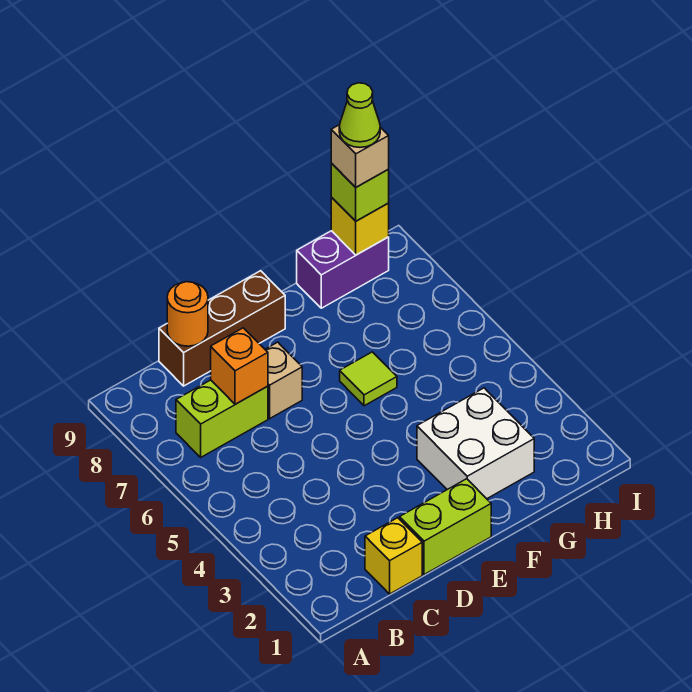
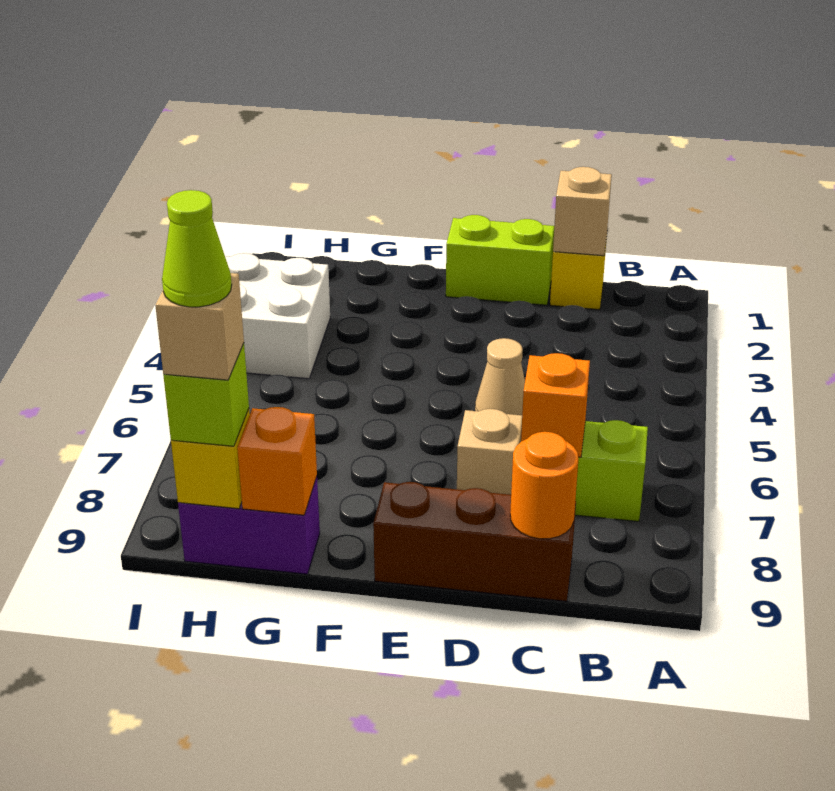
none -> tan 1x1 brick [553,167,612,256]
none -> tan 1x1 cone [475,338,525,415]
white 2x2 brick [417,388,534,499] -> white 2x2 brick moved to [225,253,330,379]
lime 1x1 tile [340,352,397,406] -> none
none -> orange 1x1 brick [237,407,317,515]

